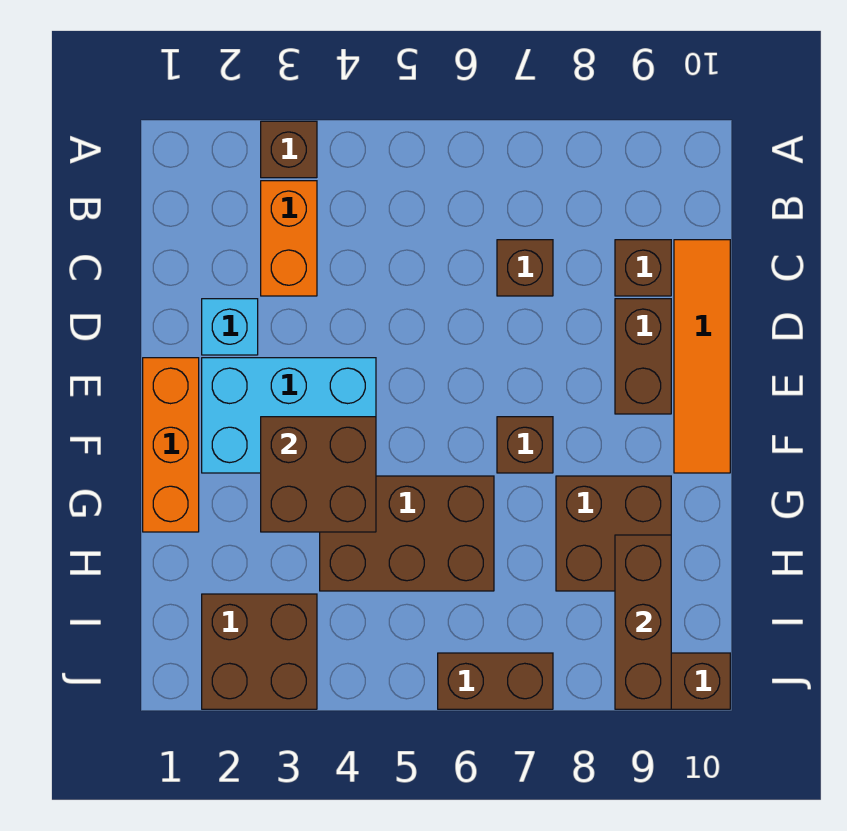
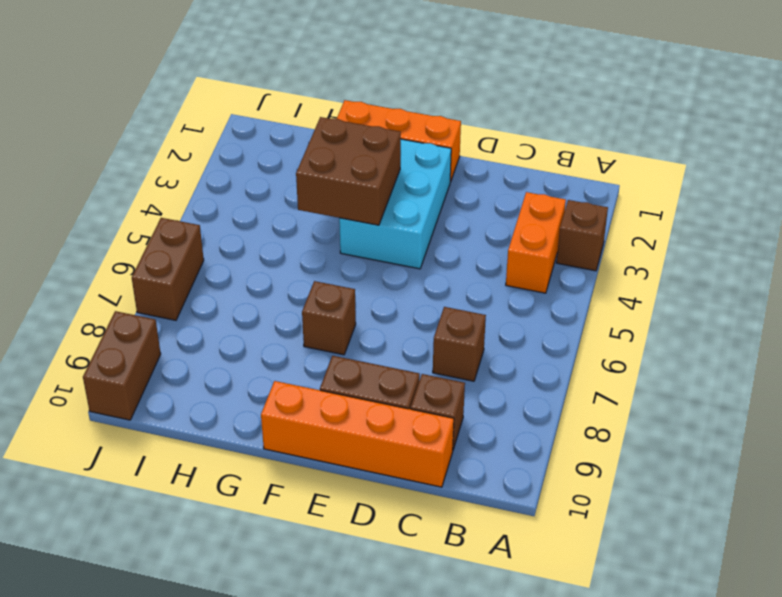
orange 1x2 brick [261,181,317,296] -> orange 1x2 brick turned to [506,192,566,293]
orange 1x4 tile [674,240,730,473] -> orange 1x4 brick [261,381,454,487]
cyan 1x1 brick [202,299,258,355] -> none
brown 2x3 brick [320,476,494,591] -> none
brown 2x2 brick [556,476,671,591] -> none
brown 1x3 brick [615,535,671,709] -> none
brown 2x2 brick [202,594,317,709] -> none

